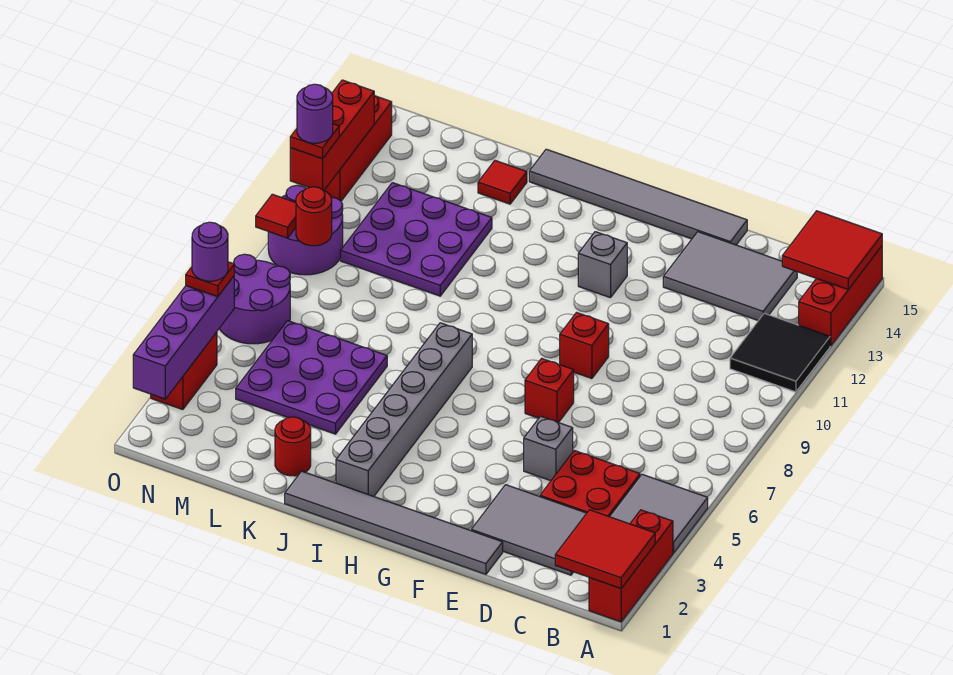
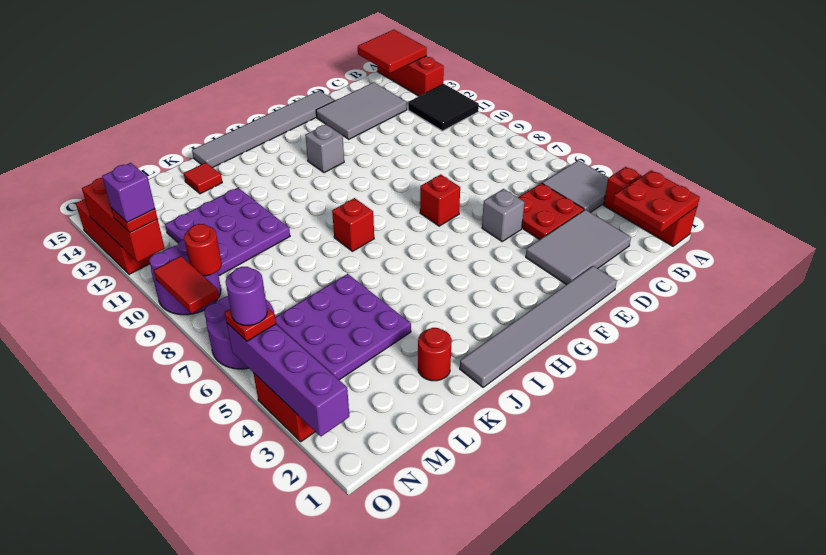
red 2x2 tile [555,510,655,588] -> red 2x2 plate [613,170,700,232]
red 1x1 brick [560,312,609,379] -> red 1x1 brick moved to [332,198,374,251]
grey 1x6 brick [336,323,472,496] -> none
red 1x1 tile [256,194,296,238] -> red 1x2 tile [154,256,219,313]
purple 1x1 round brick [297,84,333,143] -> purple 1x1 brick [102,163,155,222]

